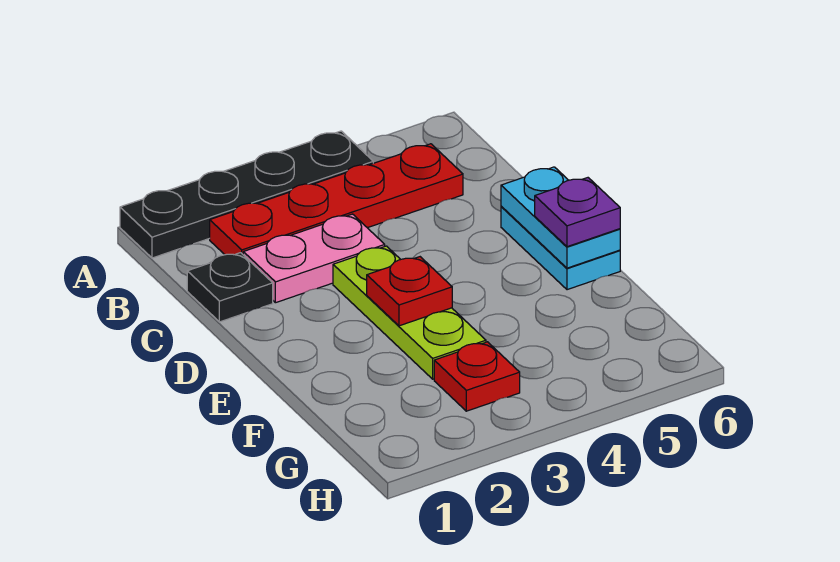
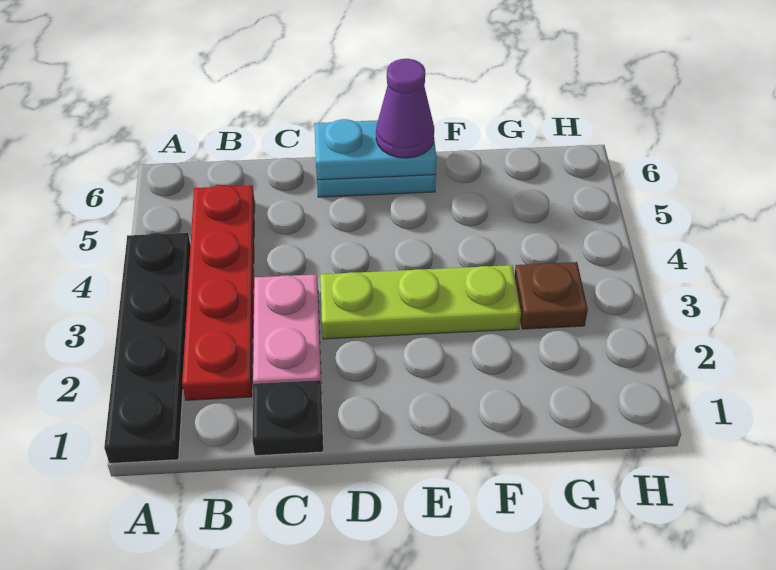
red 1x1 plate [367,257,452,326] -> none
purple 1x1 plate [535,178,620,247] -> purple 1x1 cone [376,59,434,158]
red 1x1 plate [434,342,520,411] -> brown 1x1 plate [515,262,588,329]

